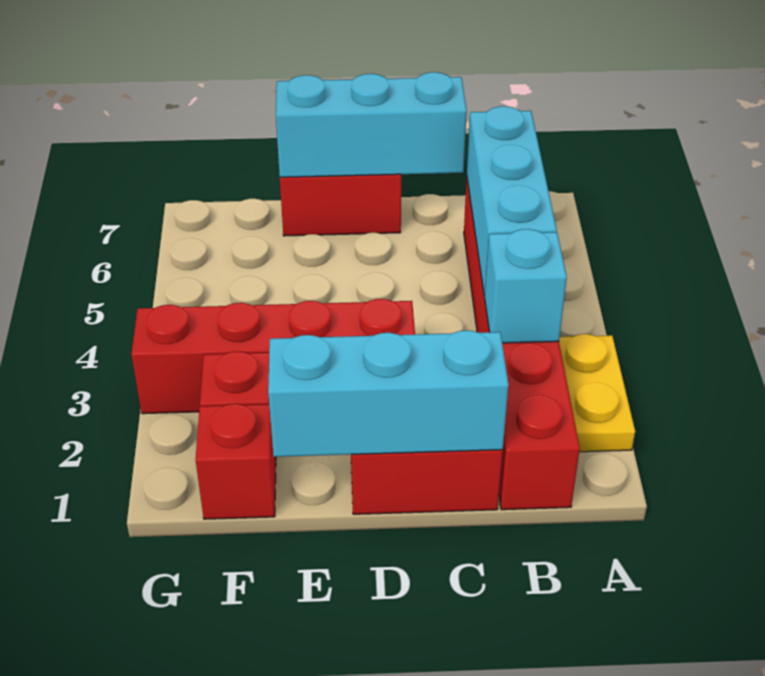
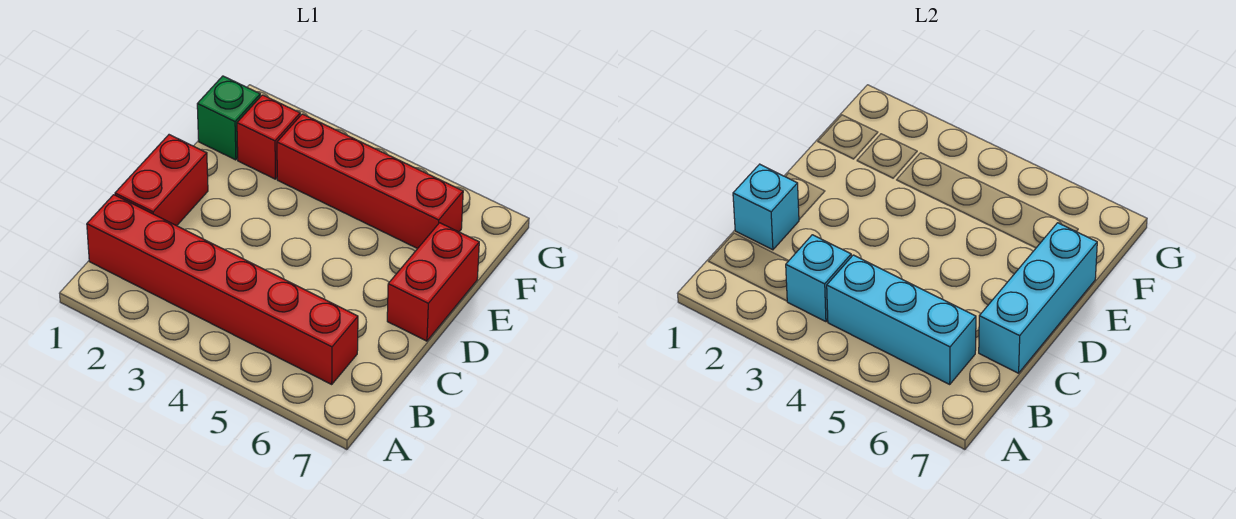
yellow 1x2 plate [559,334,635,452] -> none
cyan 1x3 brick [268,330,509,457] -> cyan 1x1 brick [733,164,799,250]
red 1x4 brick [131,299,415,414] -> red 1x4 brick turned to [277,114,463,249]
red 1x1 brick [196,404,276,519] -> green 1x1 brick [197,76,260,160]

